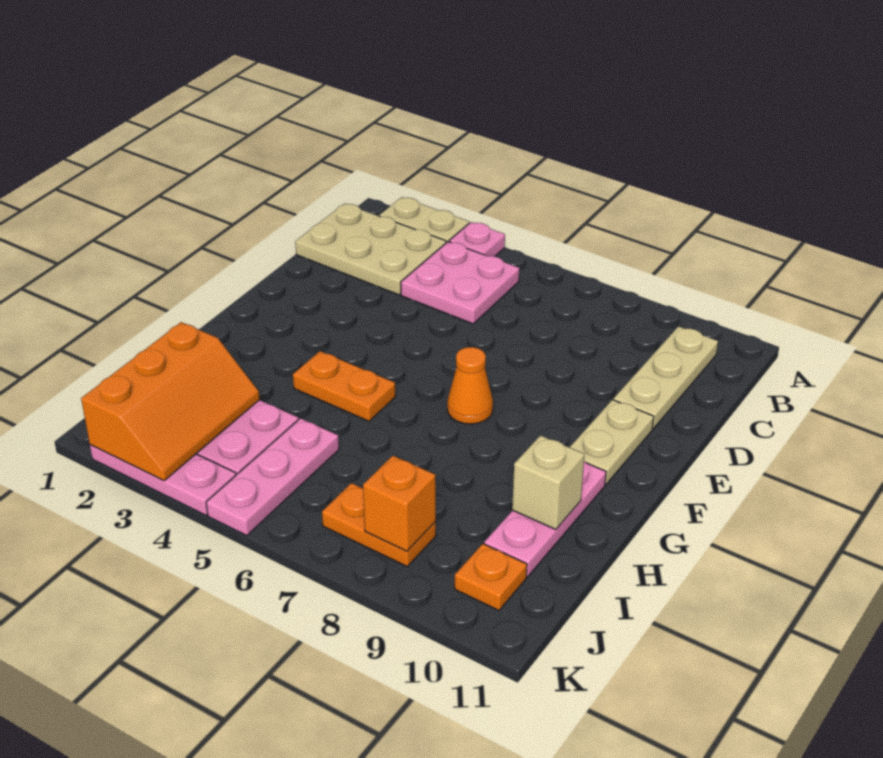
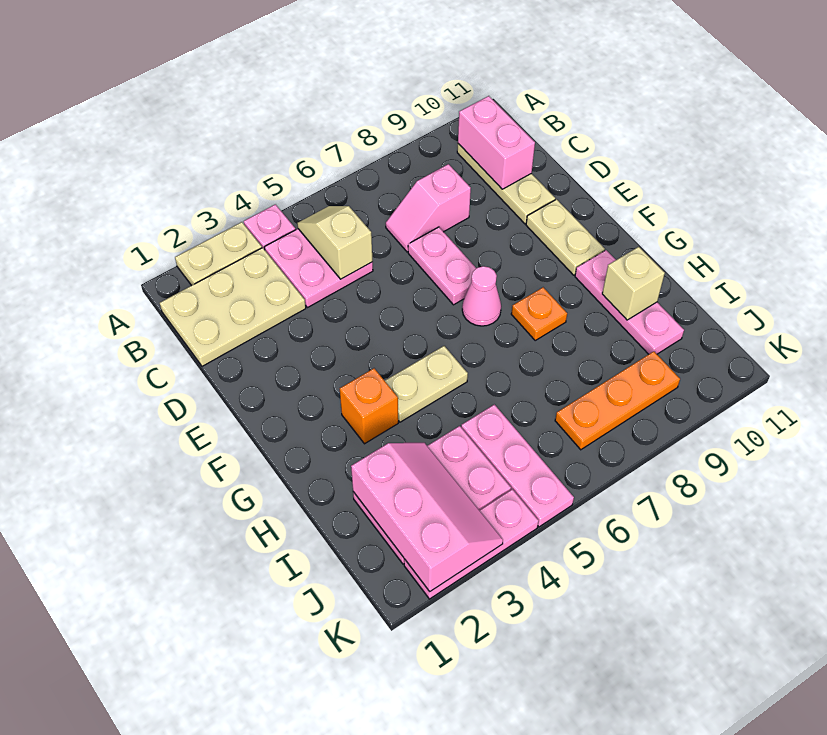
none -> tan 1x2 slope [297,206,373,279]
none -> pink 1x2 brick [458,96,535,189]
none -> pink 1x2 slope [386,164,471,252]
none -> pink 1x2 plate [408,227,476,305]
orange 1x1 cone [447,347,493,424] -> pink 1x1 cone [462,266,501,326]
orange 1x2 plate [293,351,395,421] -> tan 1x2 plate [385,346,468,422]
orange 2x3 slope [81,322,260,480] -> pink 2x3 slope [351,443,503,591]
orange 1x2 plate [322,483,436,566] -> orange 1x3 plate [555,351,680,450]
orange 1x1 brick [363,456,436,551] -> orange 1x1 brick moved to [340,368,398,444]
orange 1x1 plate [455,544,527,610] -> orange 1x1 plate moved to [511,287,567,340]

